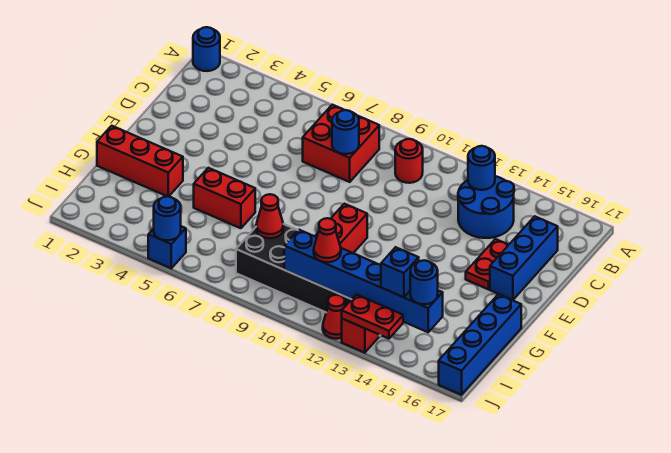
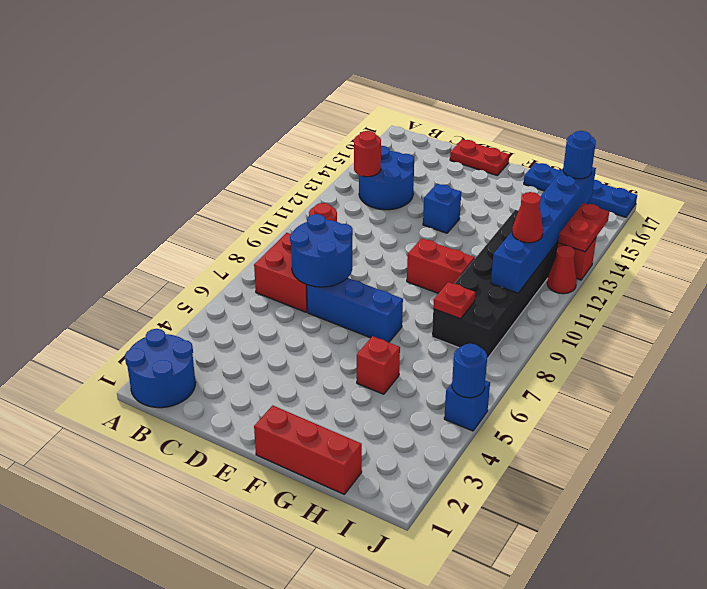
blue 1x1 round brick [193,27,220,71] -> blue 2x2 round brick [125,329,196,408]
blue 1x1 round brick [468,146,495,190] -> red 1x1 round brick [354,131,381,177]
blue 1x1 round brick [332,110,359,154] -> blue 2x2 round brick [290,214,353,287]
blue 1x3 brick [490,216,558,300] -> blue 1x3 brick moved to [307,278,403,342]
red 1x2 plate [466,239,508,289] -> red 1x2 plate moved to [450,139,509,175]
red 1x3 brick [97,126,183,197] -> red 1x3 brick turned to [254,405,362,494]
red 1x2 brick [194,168,255,228] -> red 1x1 brick [357,336,400,394]
blue 1x4 brick [439,294,521,395] -> blue 1x4 plate [524,163,637,217]
red 1x1 cone [256,194,283,238] -> red 1x1 plate [433,282,475,319]
blue 1x1 brick [381,247,419,297] -> blue 1x1 brick moved to [423,184,461,233]

